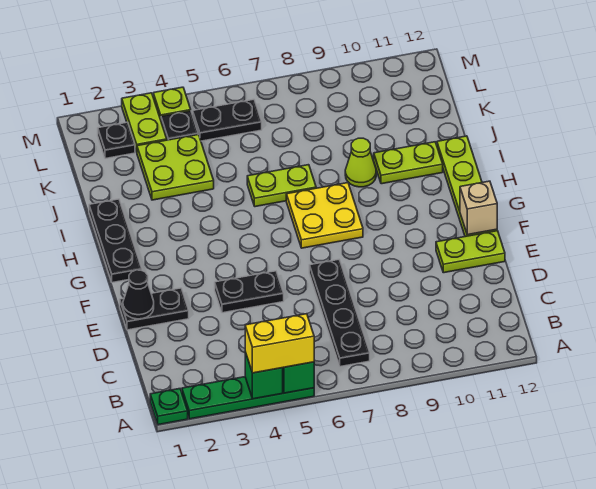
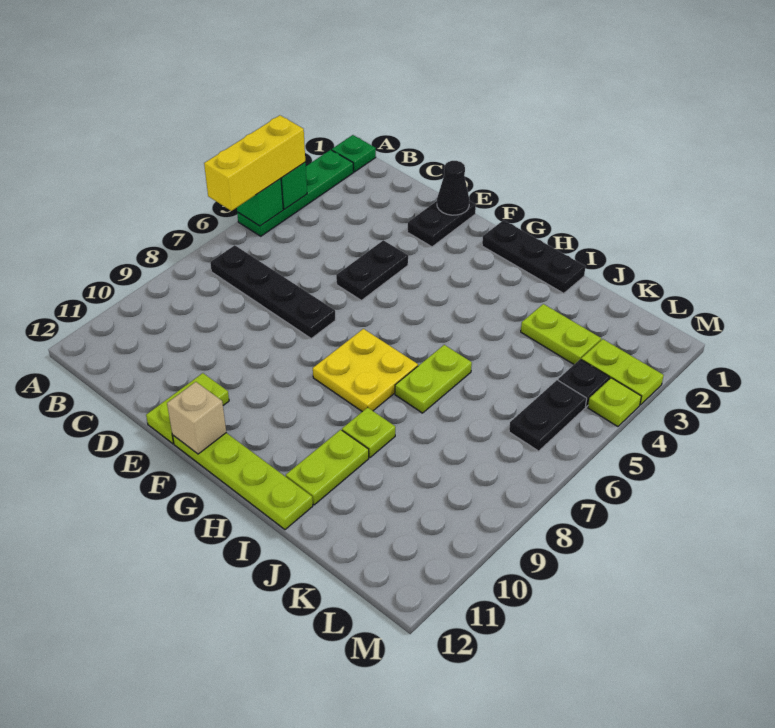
yellow 1x2 brick [245,314,314,373] -> yellow 1x3 brick [204,115,305,211]
lime 1x1 cone [345,138,376,187] -> lime 1x1 plate [342,407,395,458]
lime 2x2 plate [137,135,214,200] -> lime 1x2 plate [521,304,601,364]
black 1x1 plate [98,122,135,159] -> none

